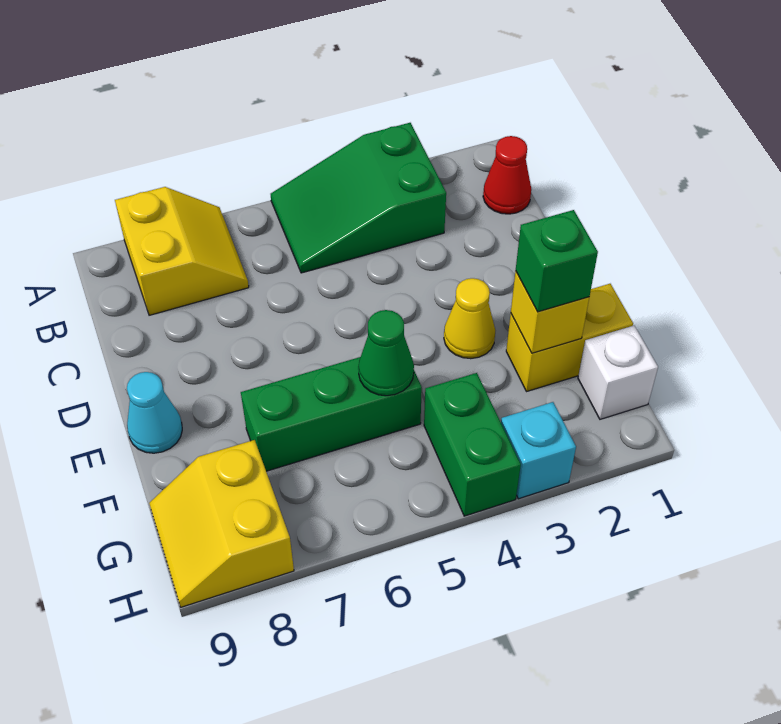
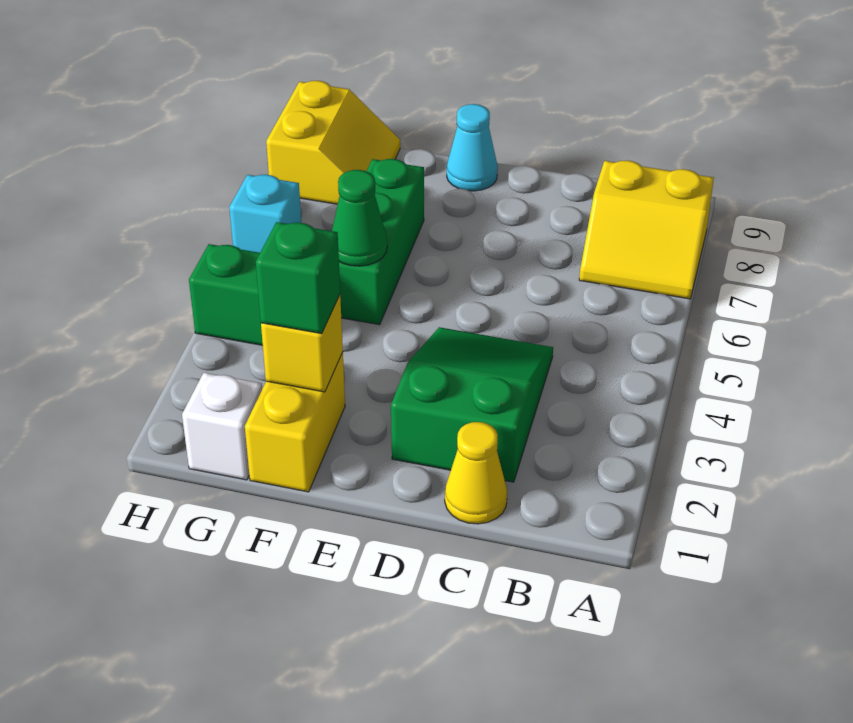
green 2x3 slope [271,123,446,273] -> green 2x3 slope moved to [391,327,553,482]
red 1x1 cone [483,136,531,214] -> none
yellow 1x1 cone [444,278,495,359] -> yellow 1x1 cone moved to [445,422,507,524]
yellow 2x2 slope [149,440,294,607] -> yellow 2x2 slope turned to [266,81,400,204]
cyan 1x1 brick [501,402,576,499] -> cyan 1x1 brick moved to [229,175,301,253]

